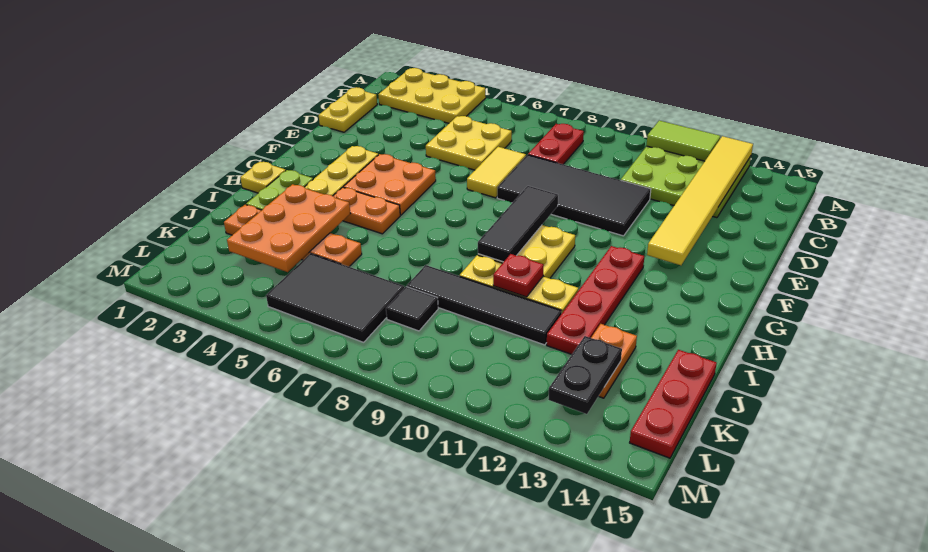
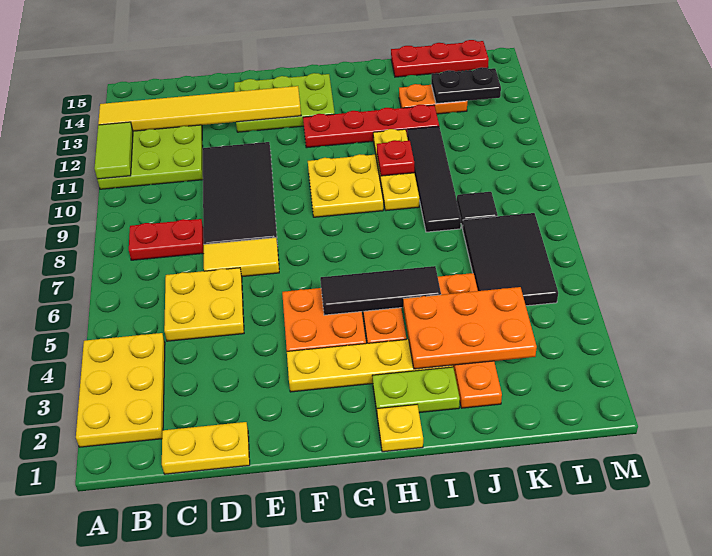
none -> lime 2x3 plate [234,73,335,132]
black 1x3 tile [478,186,558,262] -> black 1x3 tile moved to [320,266,441,315]

